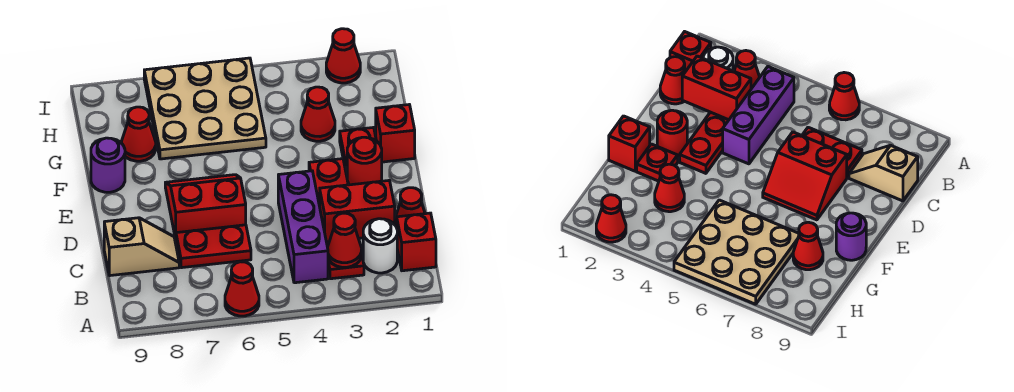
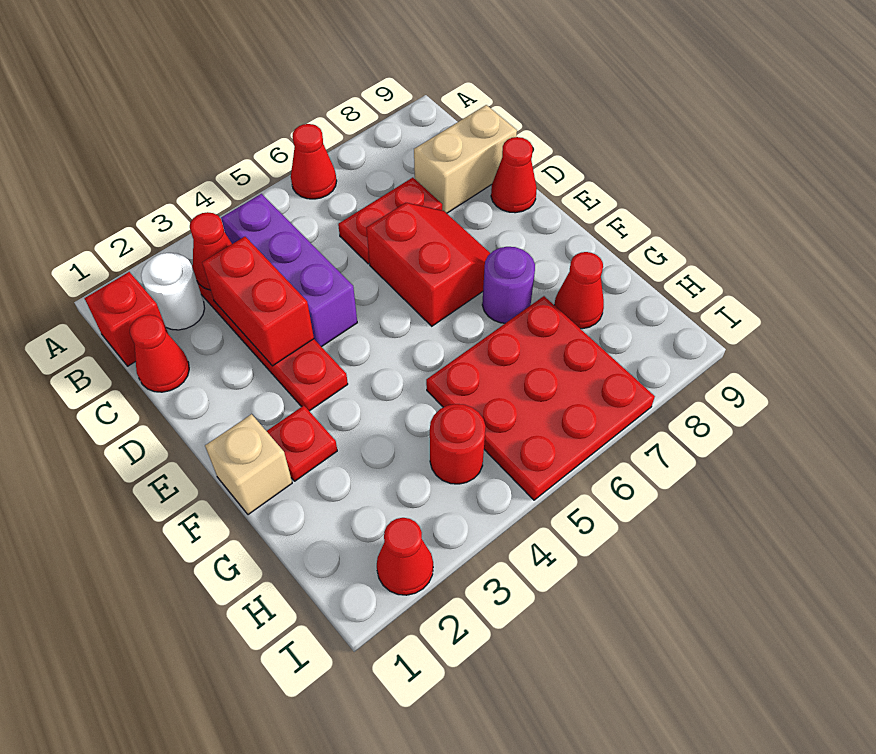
red 1x2 brick [320,181,395,242] -> red 1x2 brick turned to [202,237,314,366]
tan 1x2 slope [104,218,179,276] -> tan 1x2 brick [414,105,517,213]
red 2x2 slope [165,175,246,239] -> red 2x2 slope turned to [366,203,490,326]
red 1x1 round brick [347,137,382,185] -> red 1x1 round brick moved to [430,404,486,484]
red 1x1 brick [376,105,415,162] -> tan 1x1 brick [205,414,292,515]
purple 1x1 round brick [91,138,125,192] -> purple 1x1 round brick moved to [482,247,535,323]
red 1x1 cone [301,87,335,141] -> red 1x1 cone moved to [491,137,537,213]
tan 3x3 plate [144,58,266,159] -> red 3x3 plate [426,296,655,500]

